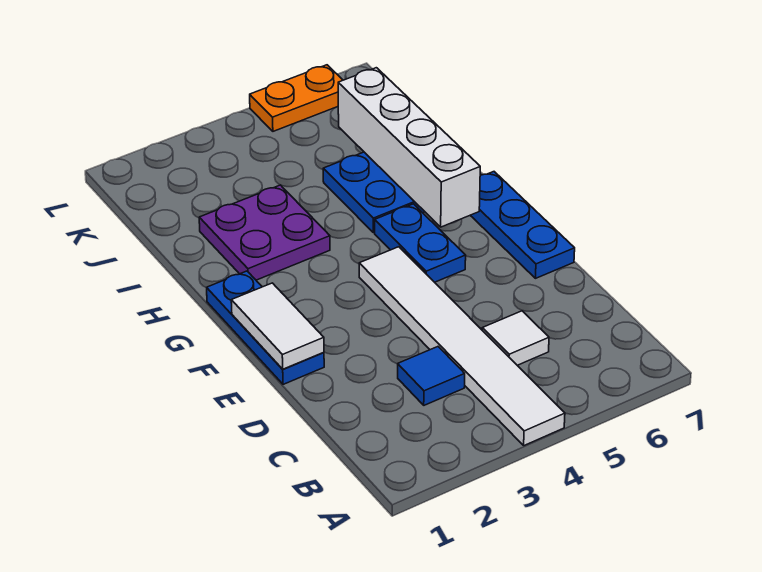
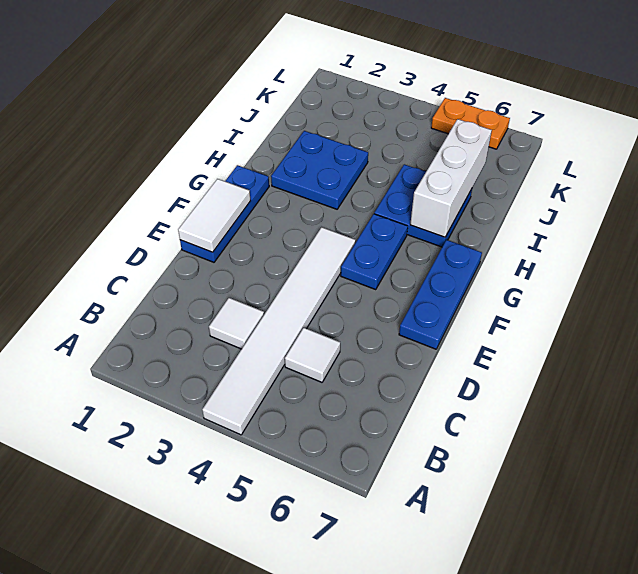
blue 1x1 tile [398,347,465,405] -> white 1x1 tile [209,298,264,349]
white 1x4 brick [338,68,480,227] -> white 1x3 brick [410,119,492,237]
purple 2x2 plate [199,185,330,280] -> blue 2x2 plate [271,131,368,209]

